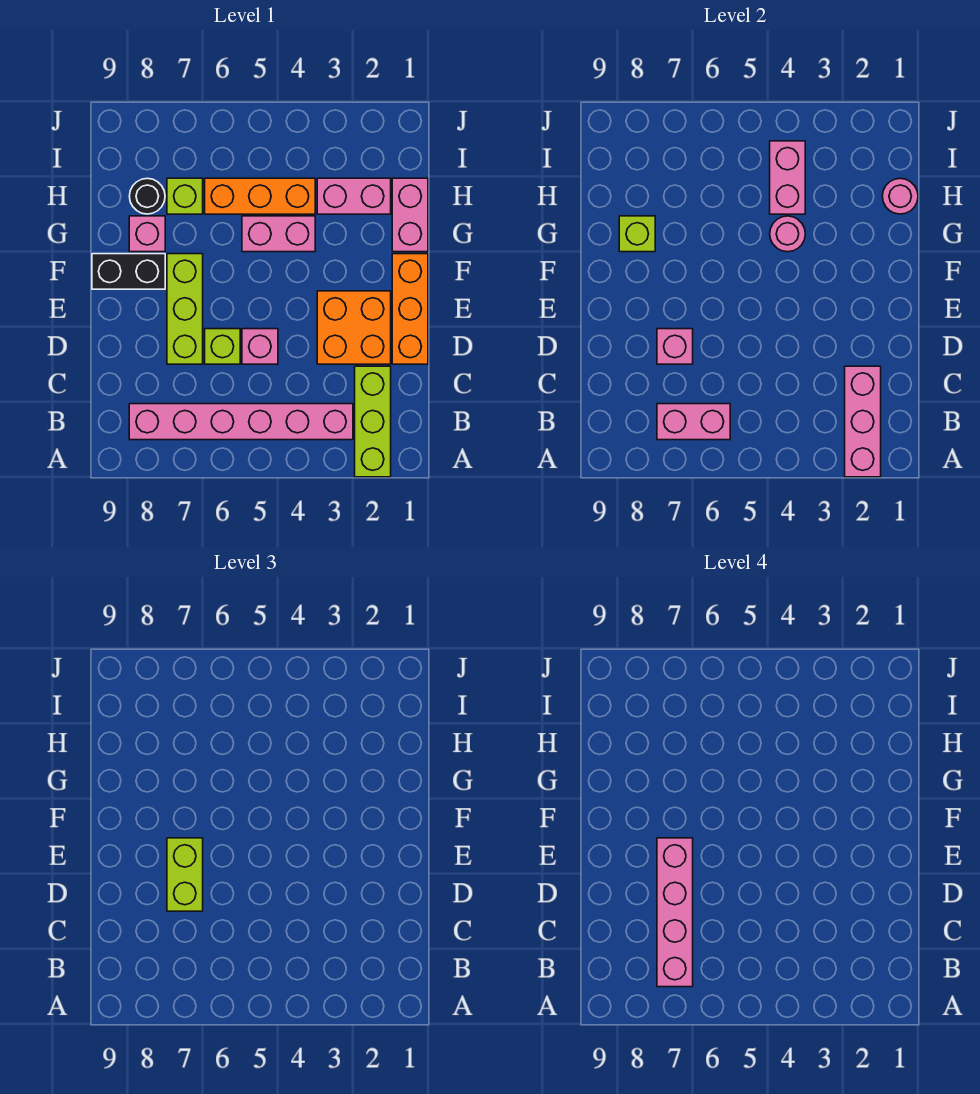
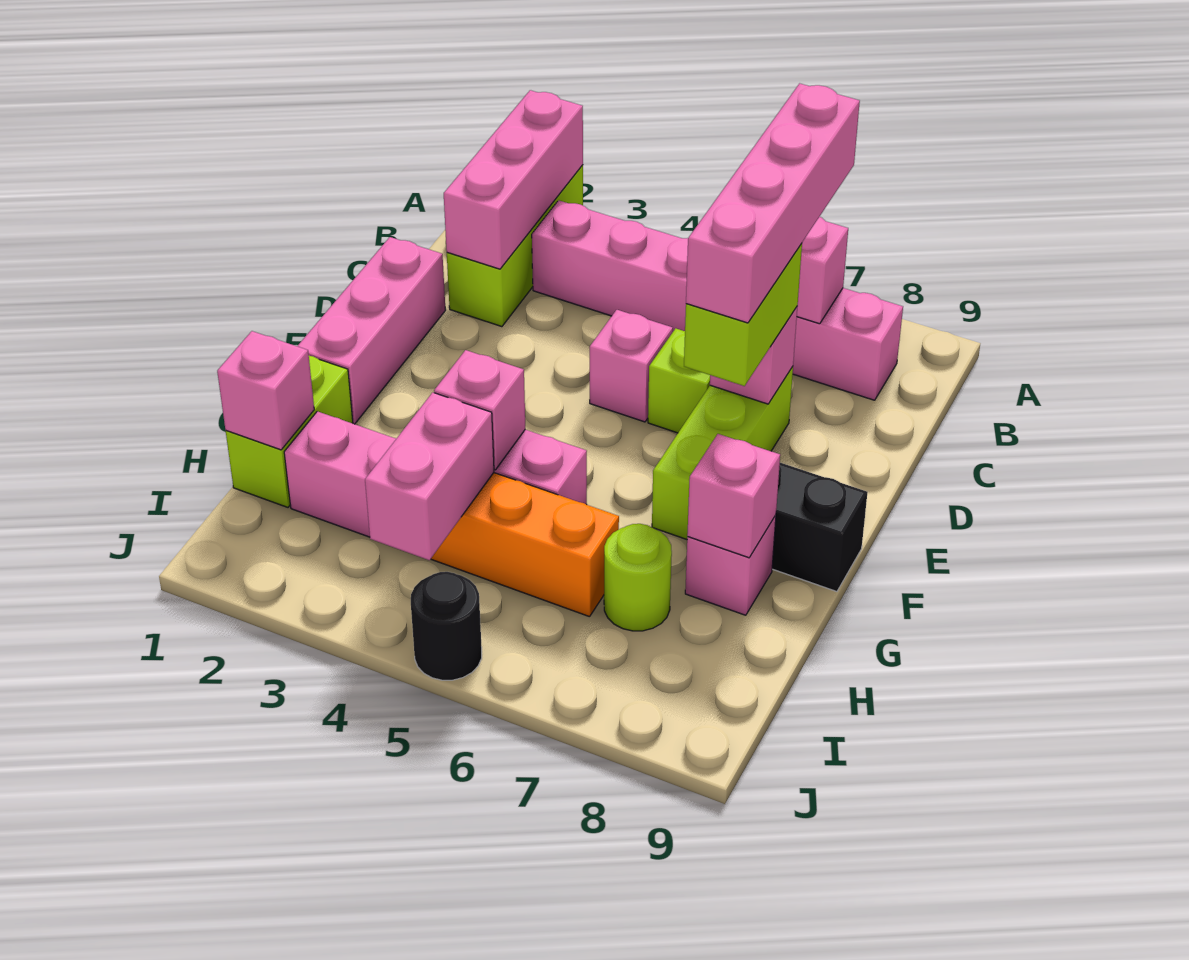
orange 1x3 brick [392,254,428,364] -> pink 1x3 brick [298,237,446,424]
orange 2x2 brick [317,291,391,364] -> none
pink 1x2 brick [392,178,428,252] -> lime 1x2 brick [226,356,353,507]
pink 1x1 round brick [770,216,805,252] -> pink 1x1 brick [434,350,525,470]
lime 1x1 brick [619,216,655,252] -> pink 1x1 brick [687,434,780,558]
pink 1x1 round brick [882,178,918,214] -> pink 1x1 brick [217,331,314,450]
lime 1x1 brick [167,178,203,214] -> lime 1x1 round brick [604,524,672,631]
black 1x1 round brick [129,178,165,214] -> black 1x1 round brick moved to [411,572,482,680]

